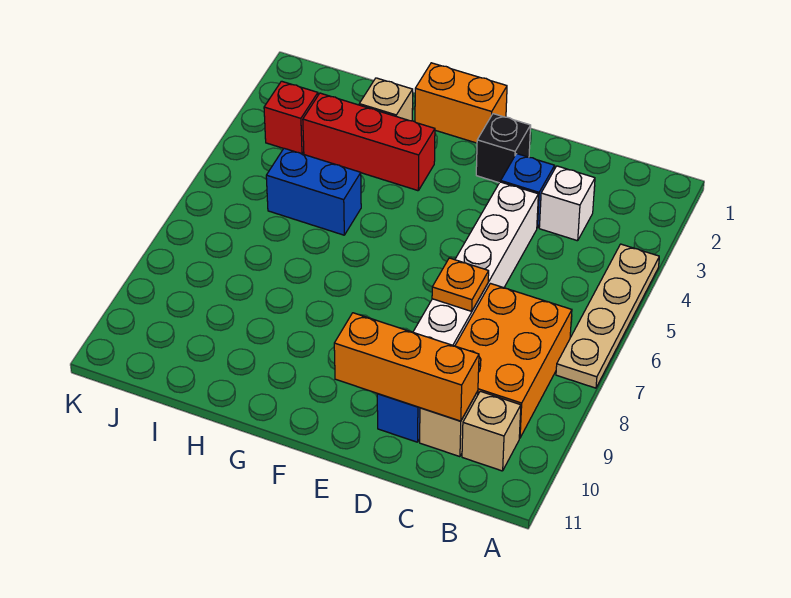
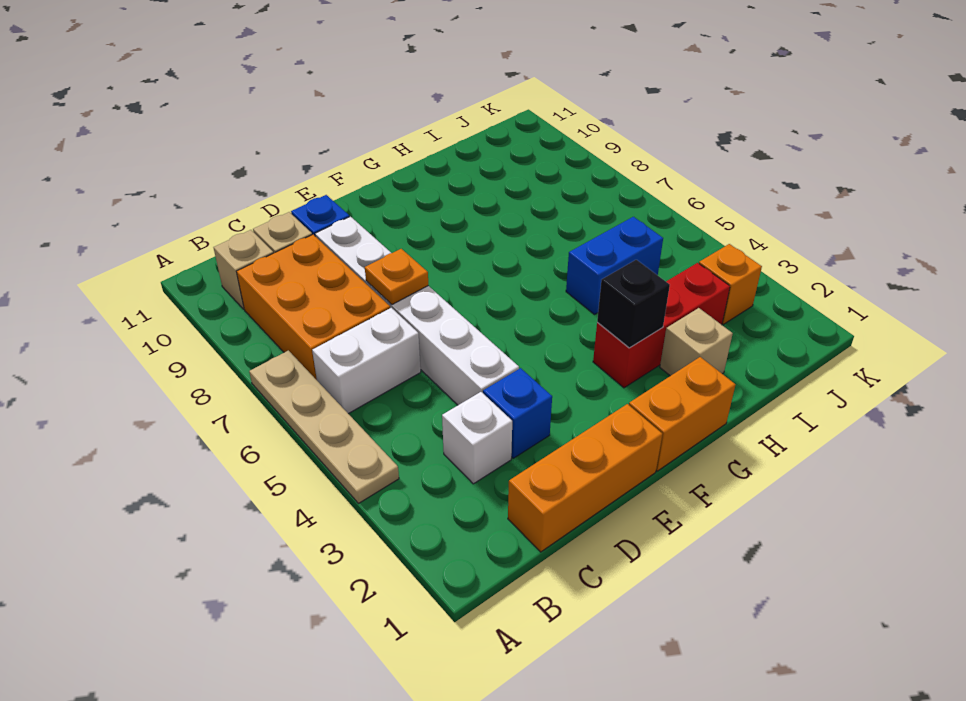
none -> white 1x2 brick [312,308,421,414]
orange 1x3 brick [334,313,479,421] -> orange 1x3 brick moved to [508,404,662,552]
black 1x1 brick [476,114,531,183] -> black 1x1 brick moved to [597,260,670,348]
red 1x1 brick [264,81,318,154] -> orange 1x1 brick [699,244,762,324]

